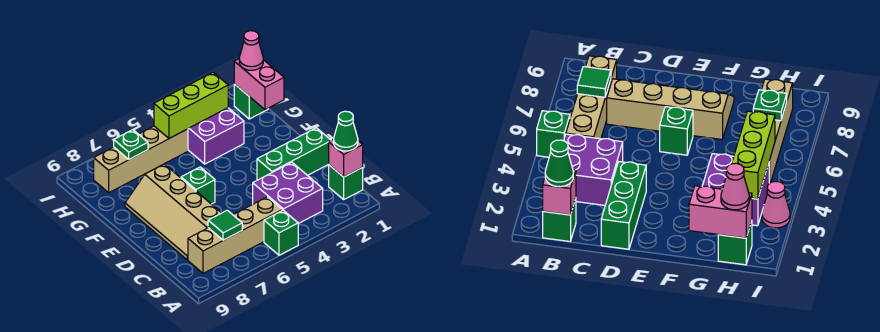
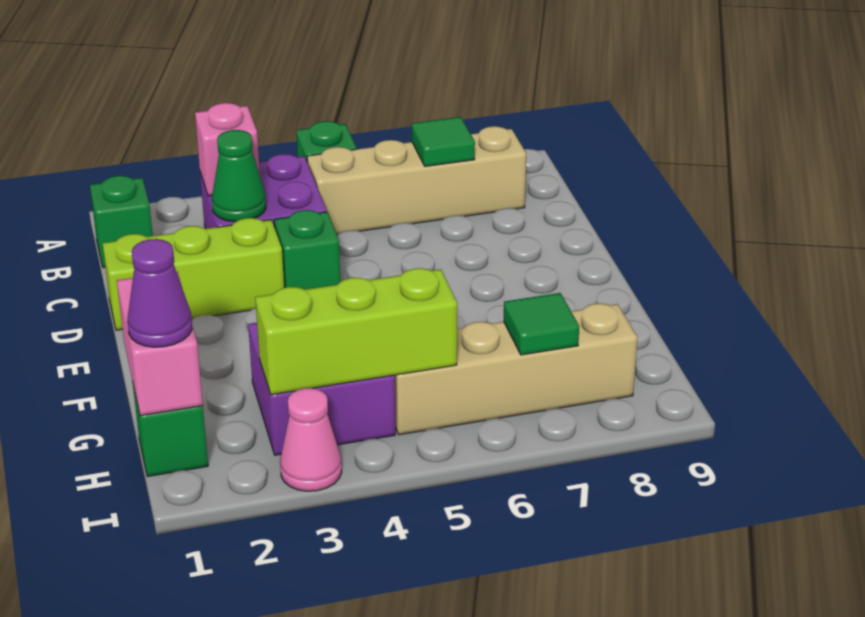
pink 1x1 brick [329,139,363,177] -> pink 1x1 brick moved to [195,103,260,196]
green 1x1 cone [334,111,358,151] -> green 1x1 cone moved to [212,130,266,222]
tan 2x4 slope [125,164,221,260] -> none
green 1x3 brick [257,128,331,180] -> lime 1x3 brick [103,218,284,330]
green 1x1 brick [181,167,215,204] -> green 1x1 brick moved to [274,210,340,289]
pink 1x1 cone [239,31,263,70] -> purple 1x1 cone [127,239,192,347]
green 1x1 plate [114,130,148,159] -> green 1x1 tile [503,293,579,355]

